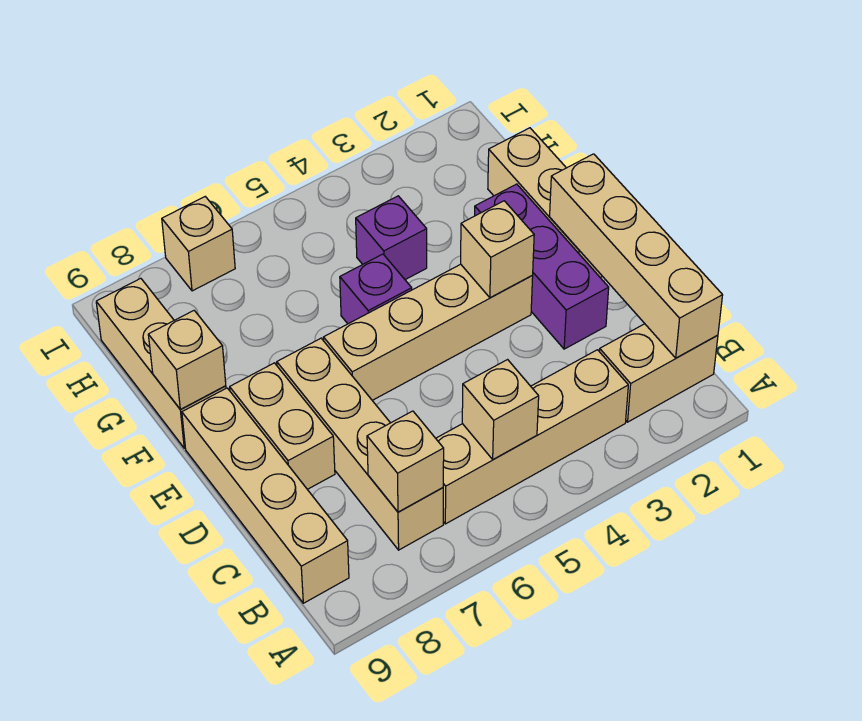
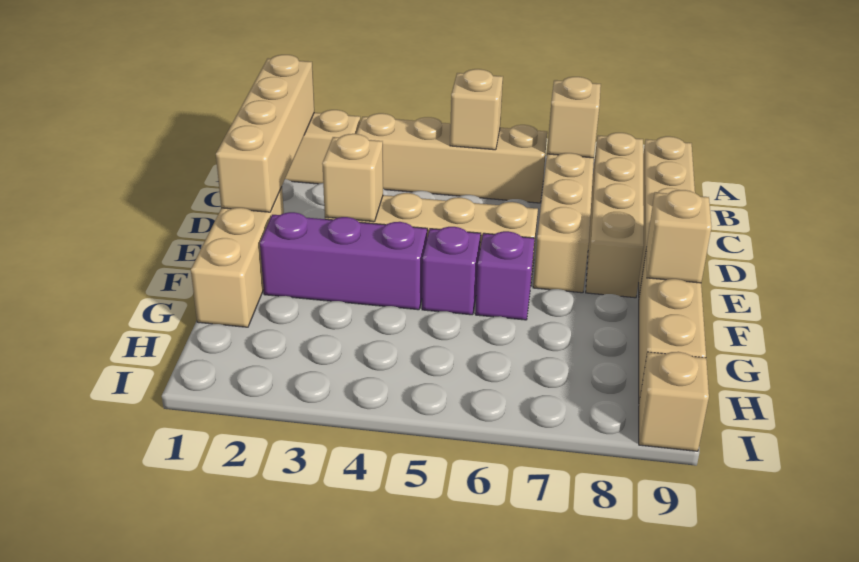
purple 1x3 brick [475,184,609,349] -> purple 1x3 brick turned to [260,212,427,310]
tan 1x2 brick [230,363,335,489] -> tan 1x4 brick [586,133,644,298]
purple 1x1 brick [356,196,427,280] -> purple 1x1 brick moved to [475,231,534,320]
tan 1x1 brick [162,197,235,291] -> tan 1x1 brick moved to [639,352,709,451]

